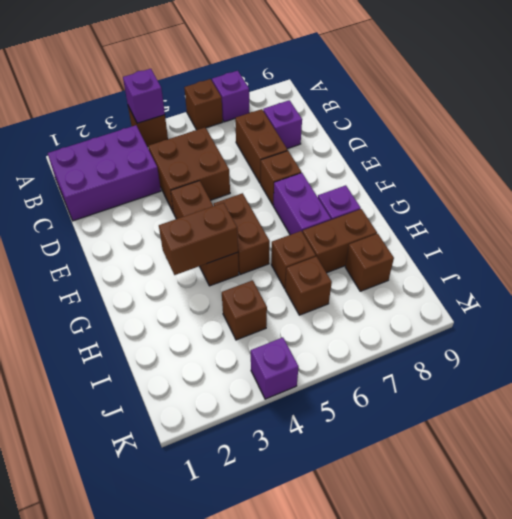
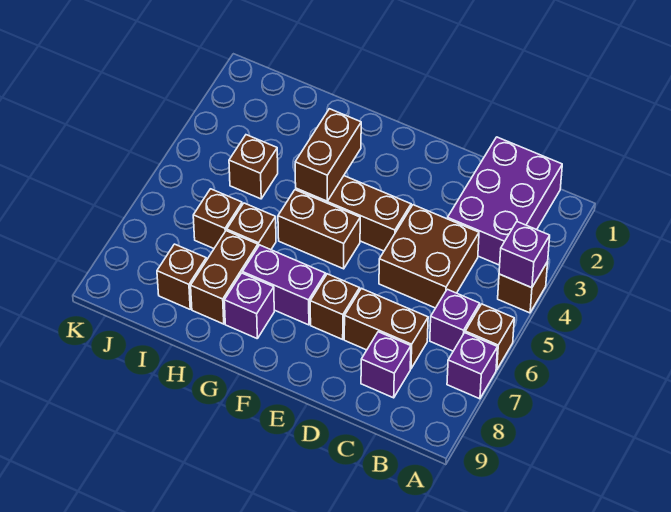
purple 1x1 brick [251,338,299,399] -> purple 1x1 brick moved to [430,289,480,351]

